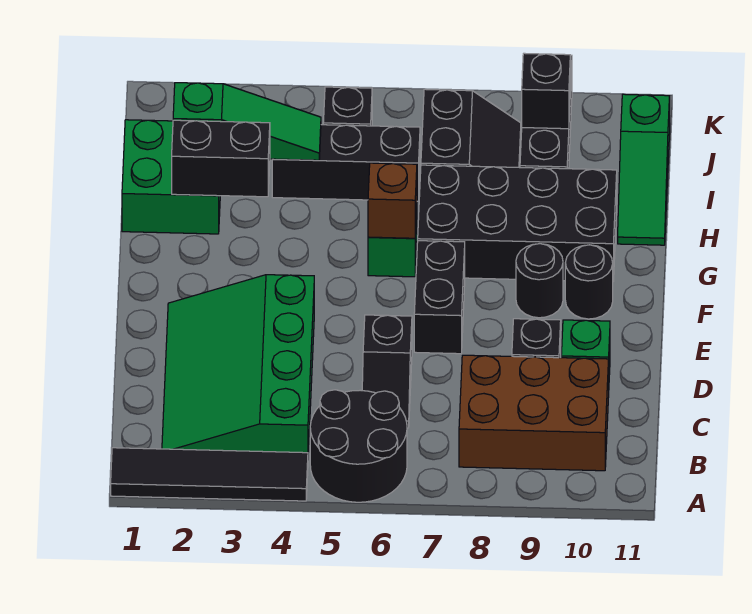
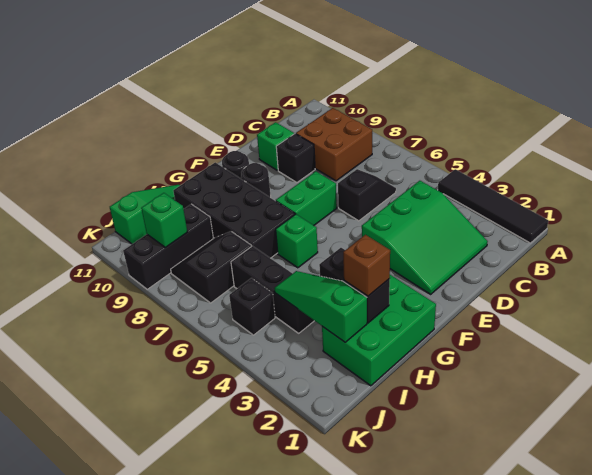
black 2x2 round brick [310,390,407,502] -> none
green 3x4 slope [162,275,314,453] -> green 3x3 slope [362,181,488,294]
brown 2x3 brick [459,355,609,471] -> brown 2x2 brick [296,108,372,181]
black 1x2 brick [414,241,465,354] -> green 1x2 brick [276,171,337,225]
brown 1x1 brick [368,163,417,238] -> brown 1x1 brick moved to [343,235,390,296]
green 2x2 brick [122,120,220,234] -> green 2x3 brick [322,275,436,386]
black 1x1 brick [522,53,570,129] -> green 1x1 brick [141,193,187,247]

